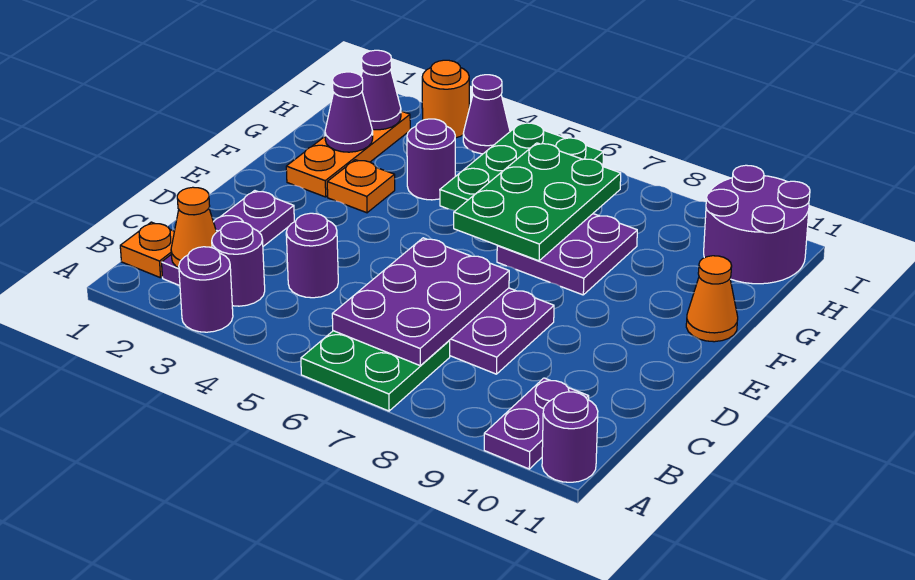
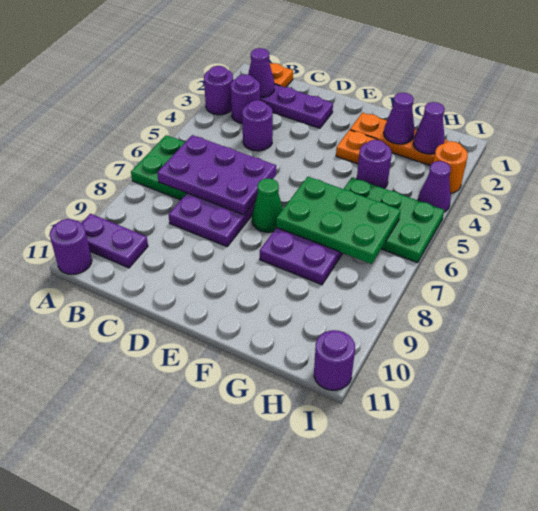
orange 1x1 cone [171,187,216,268] -> purple 1x1 cone [248,48,274,97]
none -> green 1x1 cone [252,178,283,232]
orange 1x1 cone [686,256,738,342] -> none
purple 2x2 round brick [704,165,810,284] -> purple 1x1 round brick [314,330,355,390]

